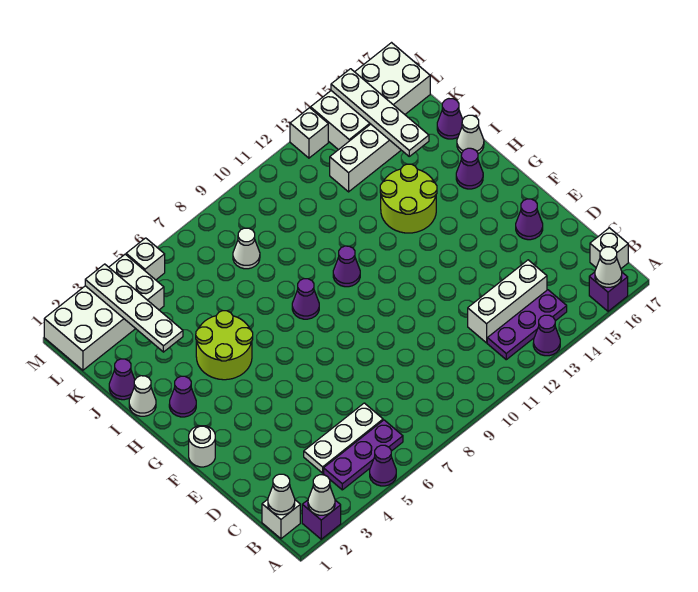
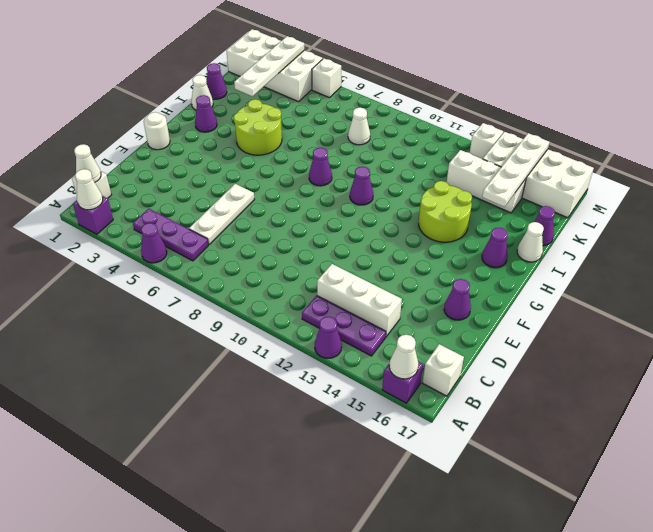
white 1x3 plate [304,403,383,473] -> white 1x3 plate turned to [189,184,254,244]

